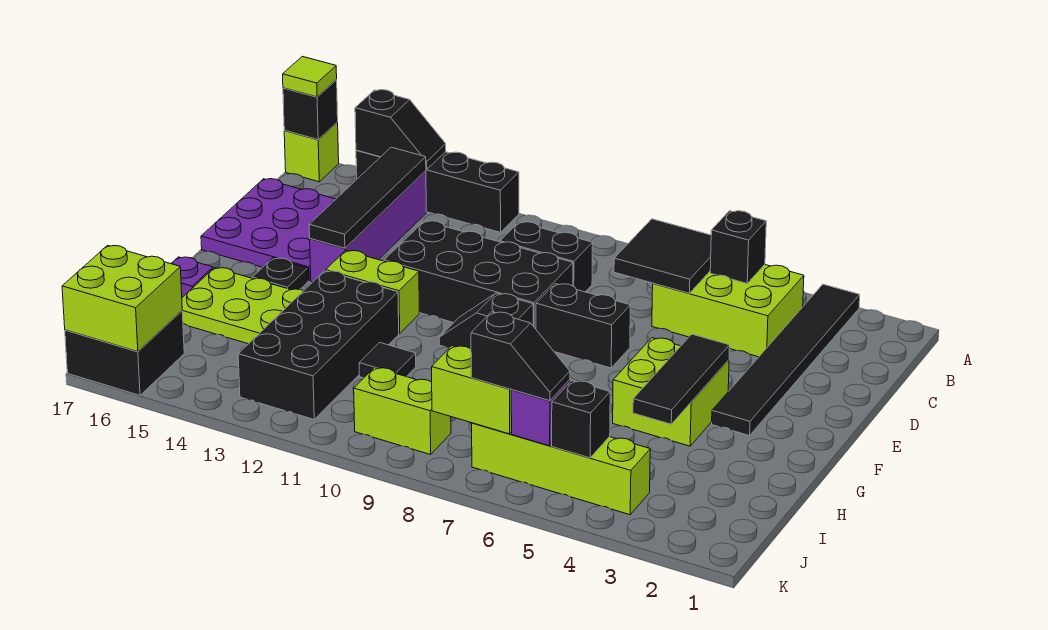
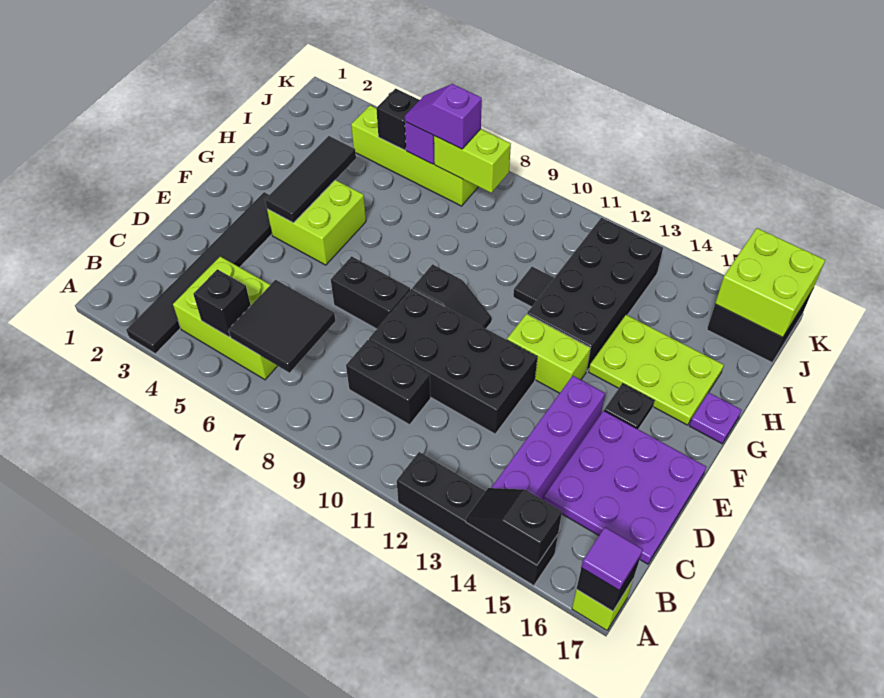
lime 1x1 tile [283,56,337,97] -> purple 1x1 tile [581,527,643,590]
black 1x4 tile [309,147,426,248] -> none
black 1x2 slope [471,312,570,401] -> purple 1x2 slope [405,84,482,149]
lime 1x2 brick [354,367,451,455] -> none

